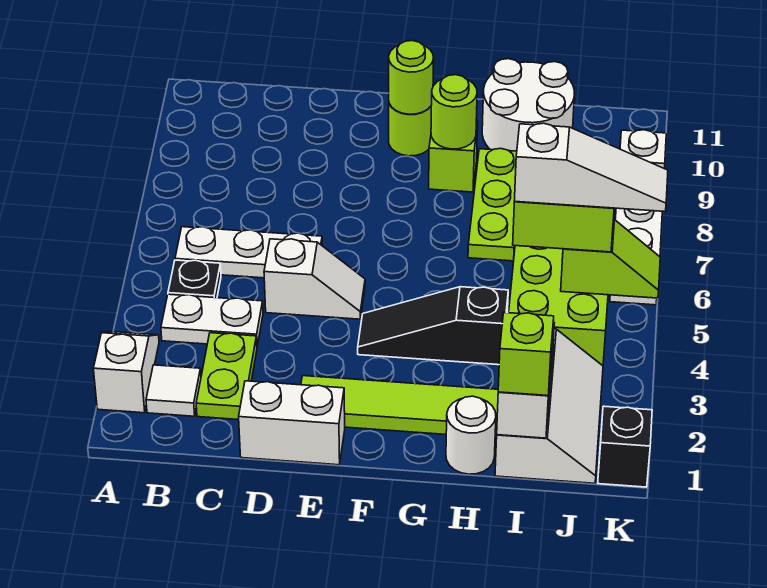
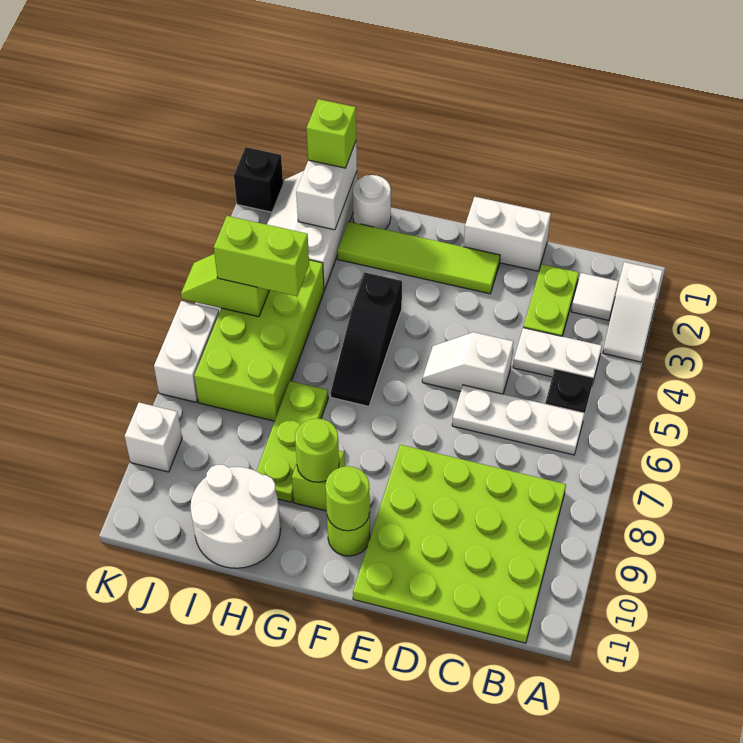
none -> lime 4x4 plate [353,445,566,643]
black 1x3 slope [358,287,508,365] -> black 1x3 slope turned to [331,272,402,406]
white 1x3 slope [515,123,668,212] -> none

